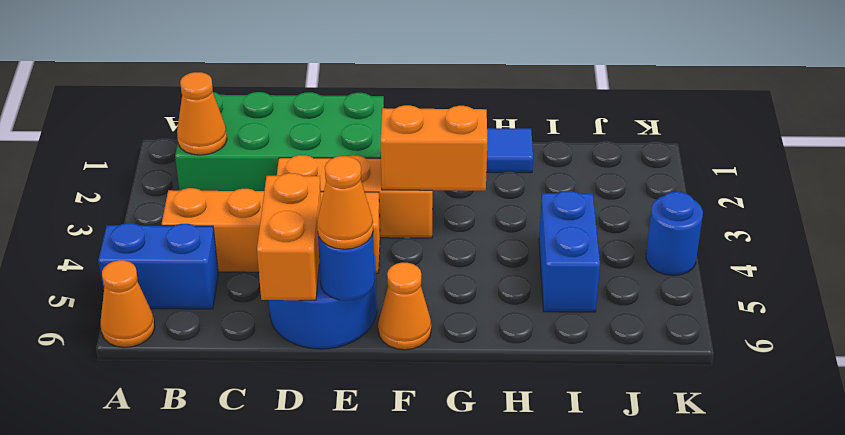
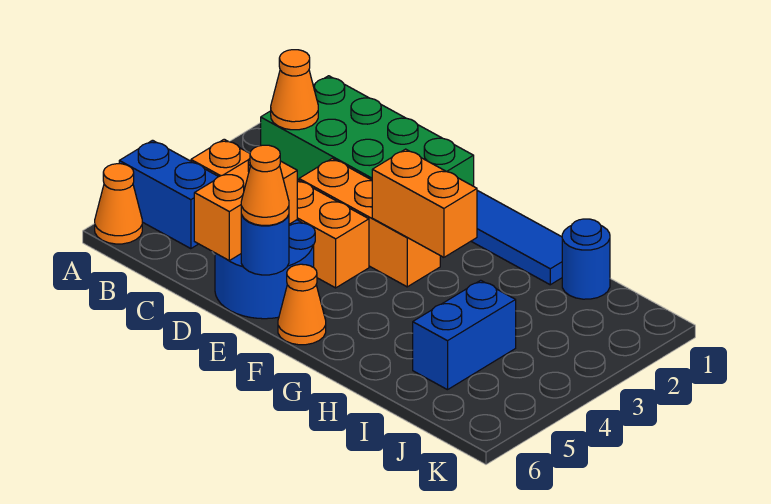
blue 1x1 round brick [646,192,703,275] -> blue 1x1 round brick moved to [562,219,610,299]

